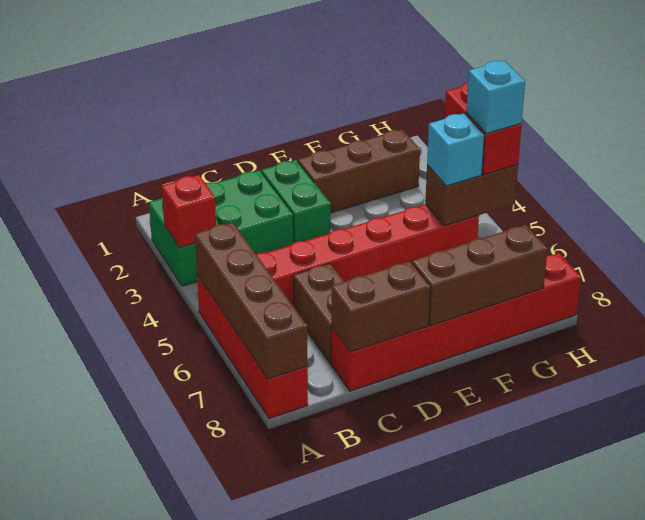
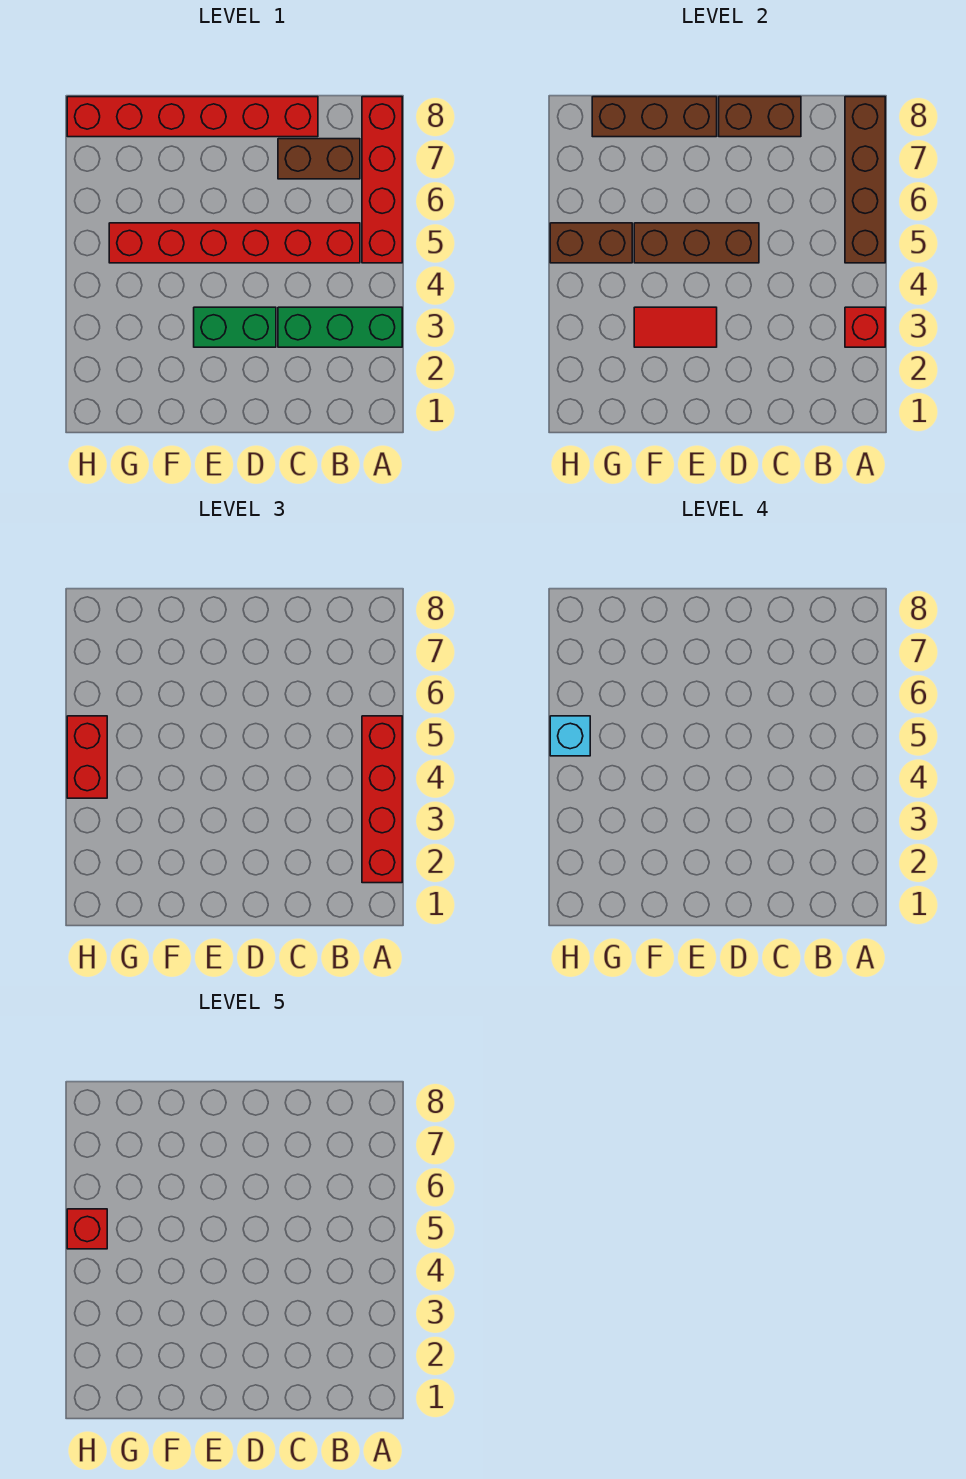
green 2x3 brick [149,170,293,286] -> green 1x3 brick [278,307,402,347]
none -> red 1x4 brick [362,716,402,883]
brown 1x2 brick [294,263,344,364] -> brown 1x2 brick turned to [278,139,360,179]
green 1x2 brick [261,160,330,243] -> green 1x2 brick turned to [194,307,276,347]
brown 1x3 brick [298,129,420,213] -> brown 1x3 brick moved to [634,223,759,263]
none -> red 1x2 tile [634,307,717,347]
cyan 1x1 brick [427,113,484,186] -> none
none -> red 1x1 brick [67,1209,107,1249]

